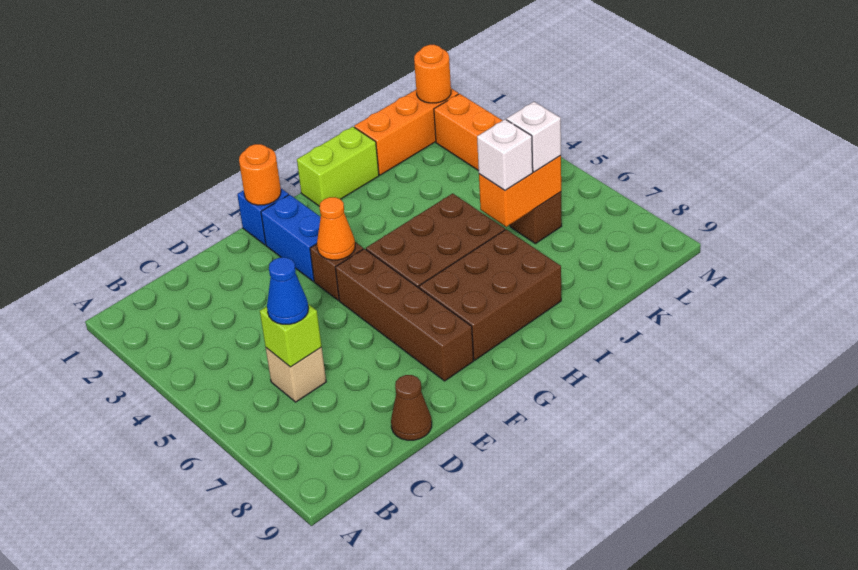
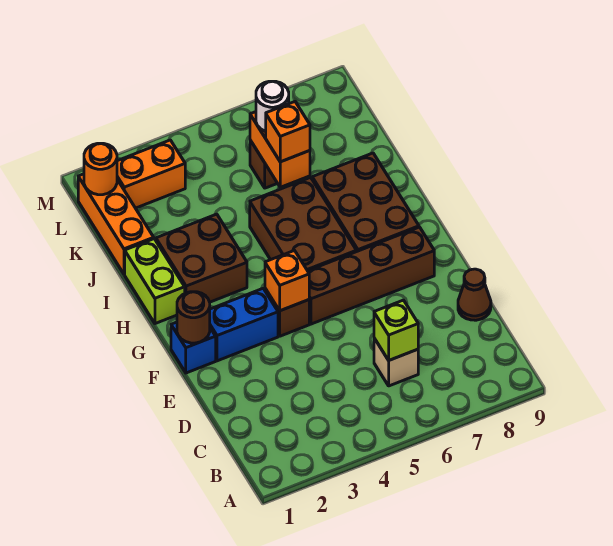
blue 1x1 cone [267,257,308,324] -> none
orange 1x1 round brick [239,144,281,205] -> brown 1x1 round brick [177,292,210,343]
orange 1x1 cone [317,197,355,260] -> orange 1x1 brick [265,251,309,311]
none -> brown 2x2 brick [156,214,247,302]
white 1x1 brick [477,119,533,190] -> orange 1x1 brick [266,102,310,162]
white 1x1 brick [506,102,561,172] -> white 1x1 round brick [256,81,289,131]

